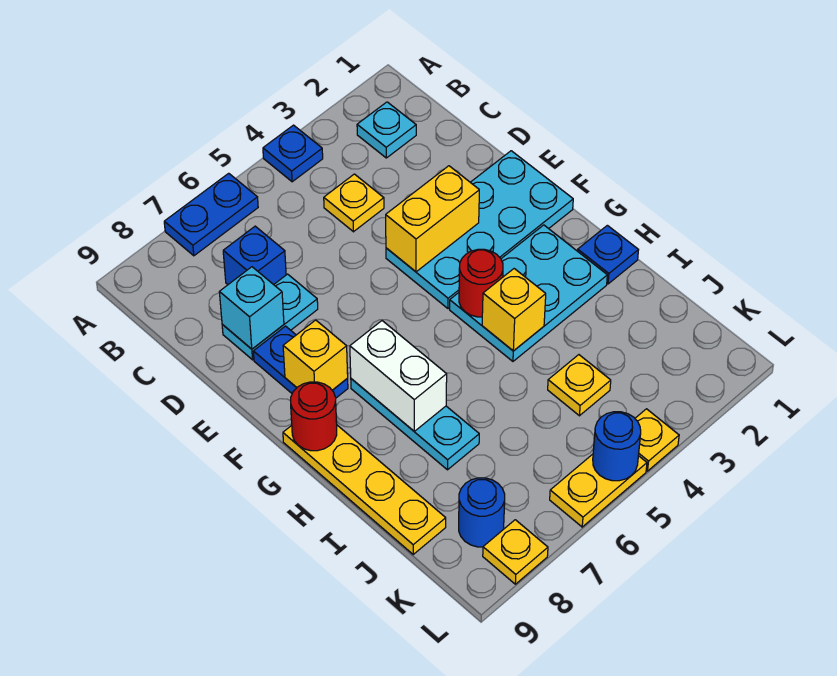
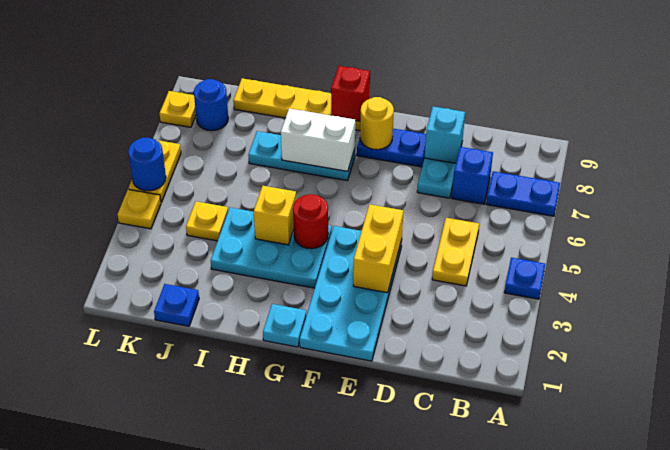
blue 1x2 plate [164,173,258,256] -> blue 1x2 plate turned to [486,171,560,216]
cyan 1x1 plate [357,102,416,158] -> cyan 1x1 plate moved to [263,304,307,347]
yellow 1x1 plate [324,174,384,232] -> yellow 1x2 plate [432,218,479,286]
yellow 1x1 brick [283,320,348,390] -> yellow 1x1 round brick [360,97,394,150]
cyan 2x3 plate [450,225,607,361] -> cyan 2x3 plate turned to [211,208,332,288]
red 1x1 round brick [291,382,337,451] -> red 1x1 brick [331,66,370,121]
blue 1x1 plate [578,225,638,284] -> blue 1x1 plate moved to [154,284,199,326]

